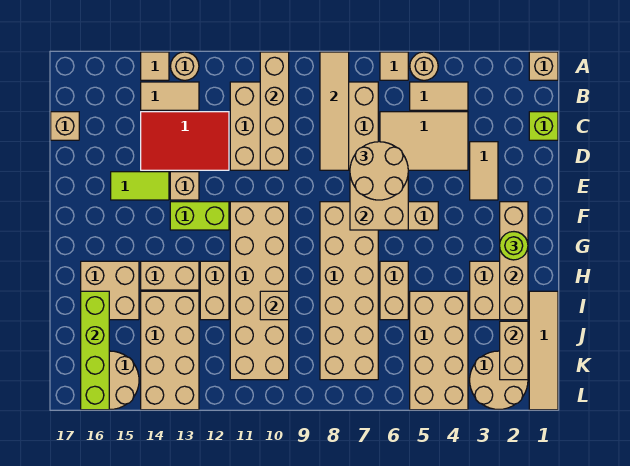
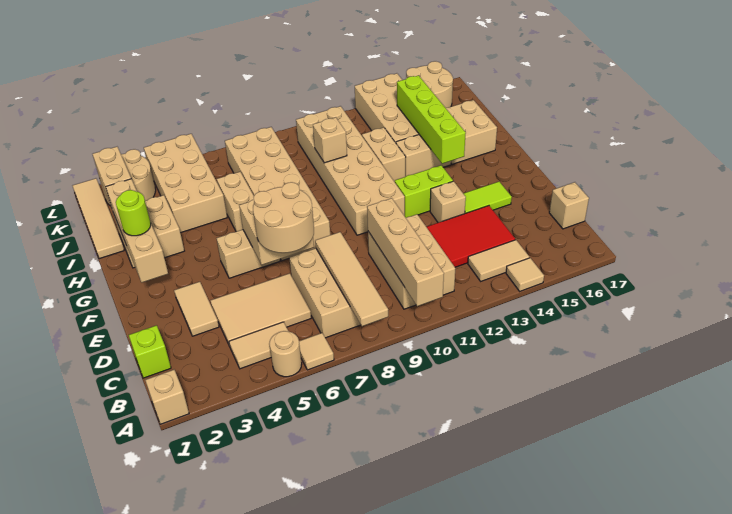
tan 1x1 round brick [171,52,199,80] -> none
lime 1x4 brick [81,291,109,410] -> lime 1x4 brick moved to [397,75,466,164]

